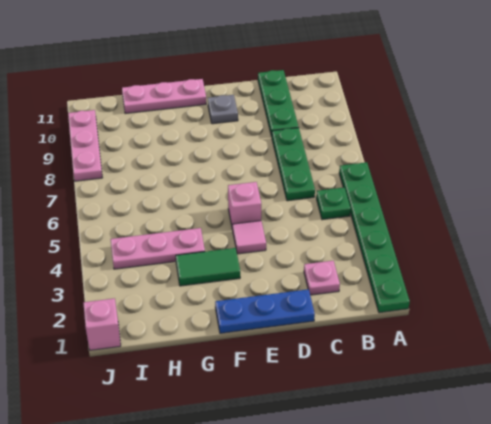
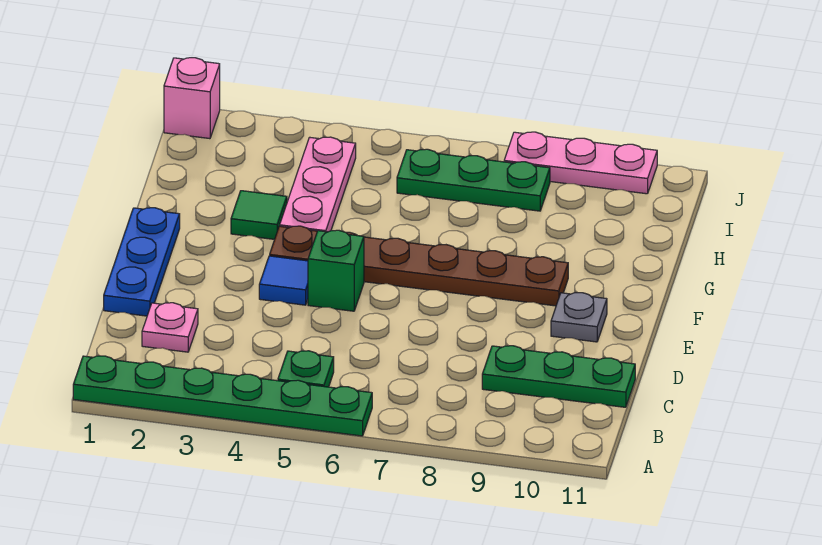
green 1x3 plate [272,128,315,201] -> green 1x3 plate moved to [397,149,550,211]
pink 1x1 tile [233,221,266,254] -> blue 1x1 tile [259,256,308,305]
pink 1x1 brick [228,182,261,230] -> green 1x1 brick [308,230,364,311]
green 1x2 tile [176,248,240,286] -> green 1x1 tile [231,191,287,239]
none -> brown 1x6 plate [270,226,568,306]
pink 1x3 plate [122,79,206,114] -> none

